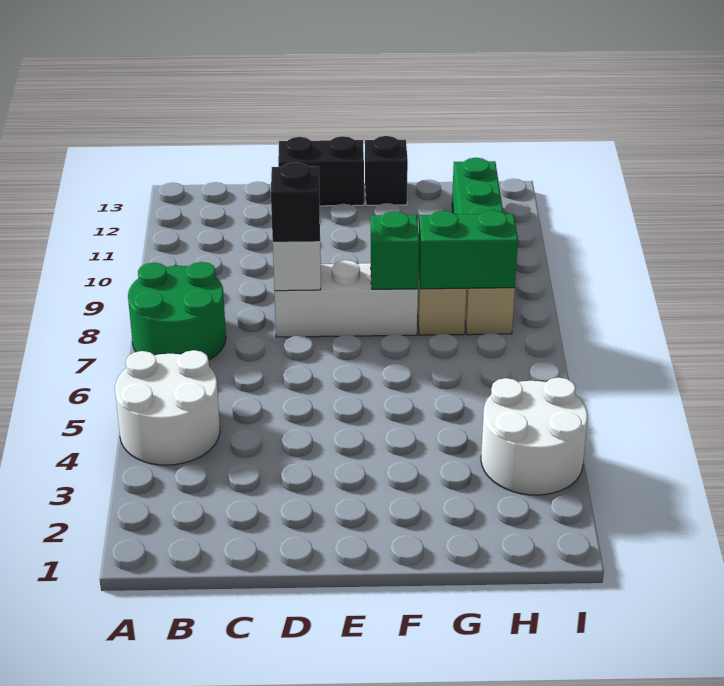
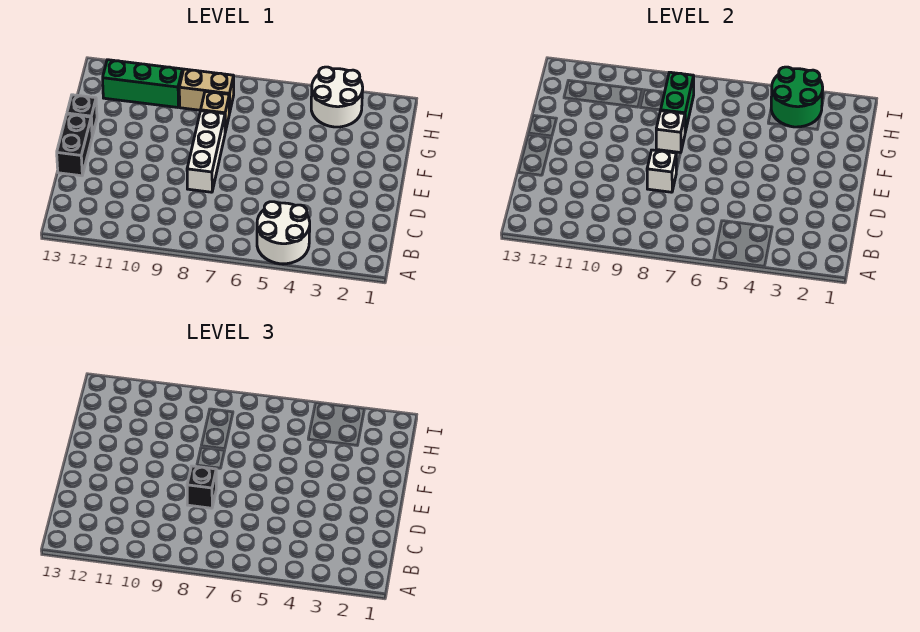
green 2x2 round brick [128,262,226,360] -> green 2x2 round brick moved to [771,67,823,127]
green 1x1 brick [371,211,419,289] -> white 1x1 brick [656,111,685,153]

